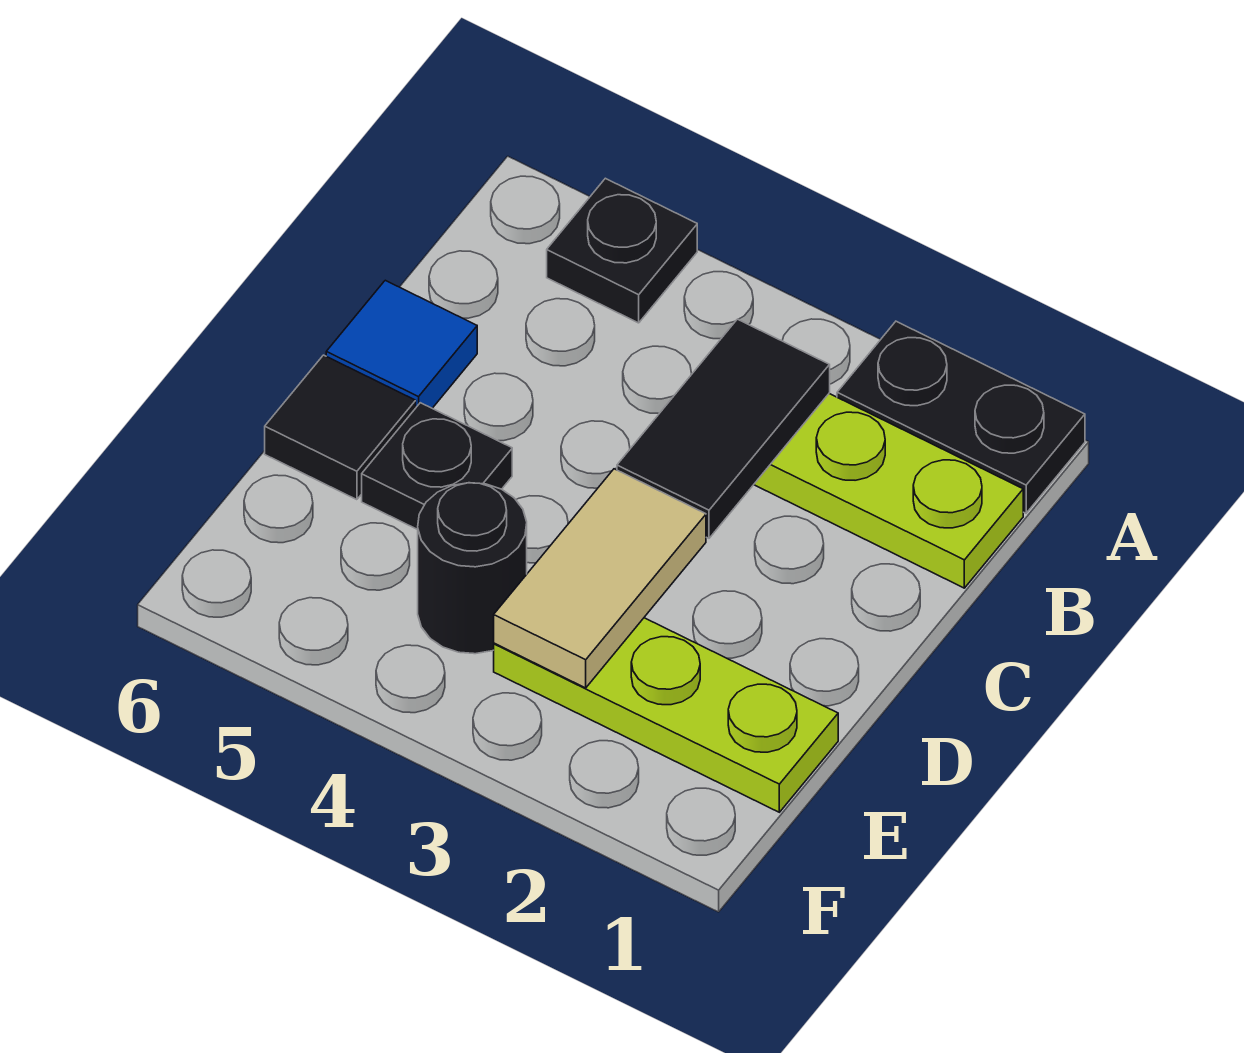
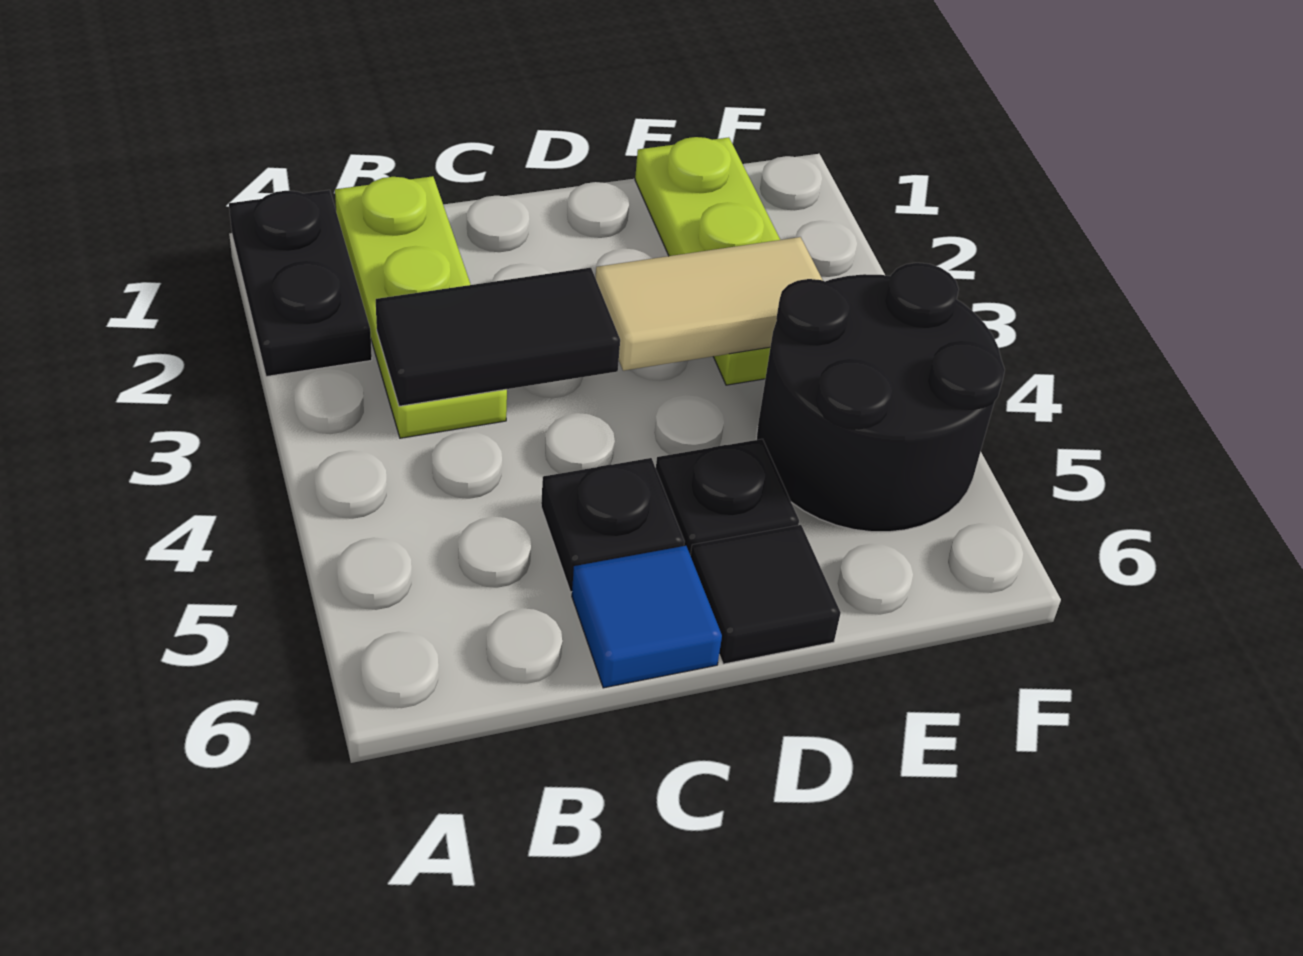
black 1x1 plate [547,178,697,323] -> black 1x1 plate moved to [541,458,685,592]
black 1x1 round brick [418,483,527,654] -> black 2x2 round brick [756,263,1005,532]

